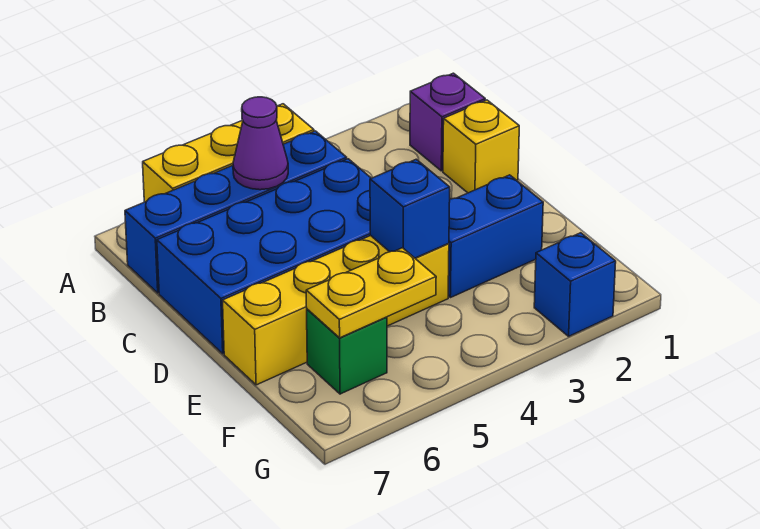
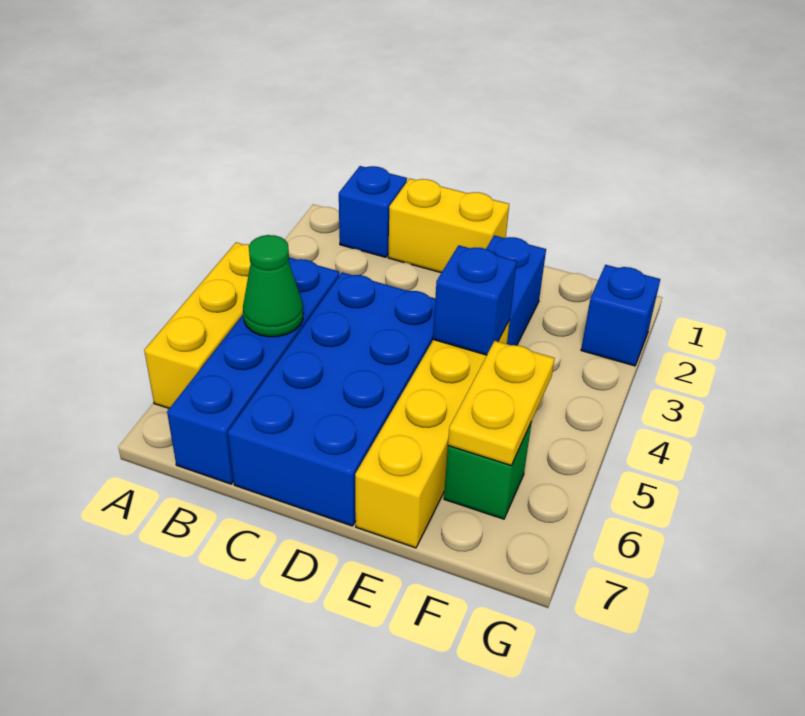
purple 1x1 brick [410,73,485,171] -> blue 1x1 brick [339,166,407,257]
purple 1x1 cone [233,97,288,190] -> green 1x1 cone [243,235,303,337]
yellow 1x1 brick [443,100,519,193] -> yellow 1x2 brick [388,179,509,273]

